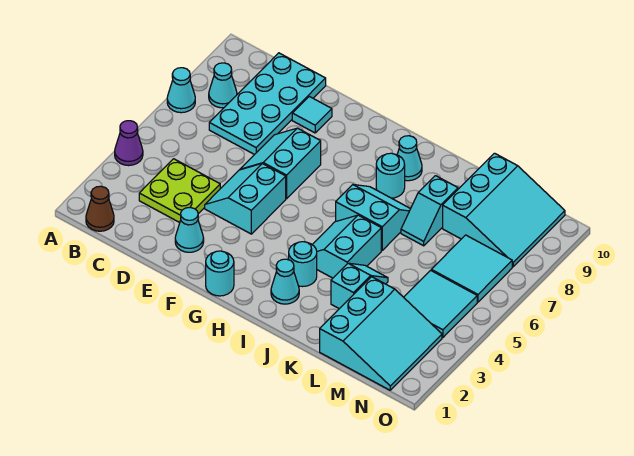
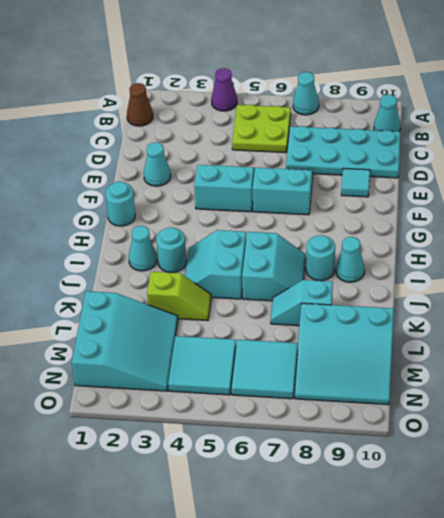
cyan 1x1 cone [209,63,237,108] -> cyan 1x1 cone moved to [374,95,400,132]
lime 2x2 plate [139,159,220,223] -> lime 2x2 plate moved to [232,105,291,153]
cyan 2x2 slope [312,215,381,278] -> cyan 2x2 slope turned to [185,230,246,299]
cyan 1x2 slope [331,263,388,309] -> lime 1x2 slope [147,272,211,321]
cyan 3x3 slope [320,277,442,390] -> cyan 3x3 slope turned to [72,291,178,391]

